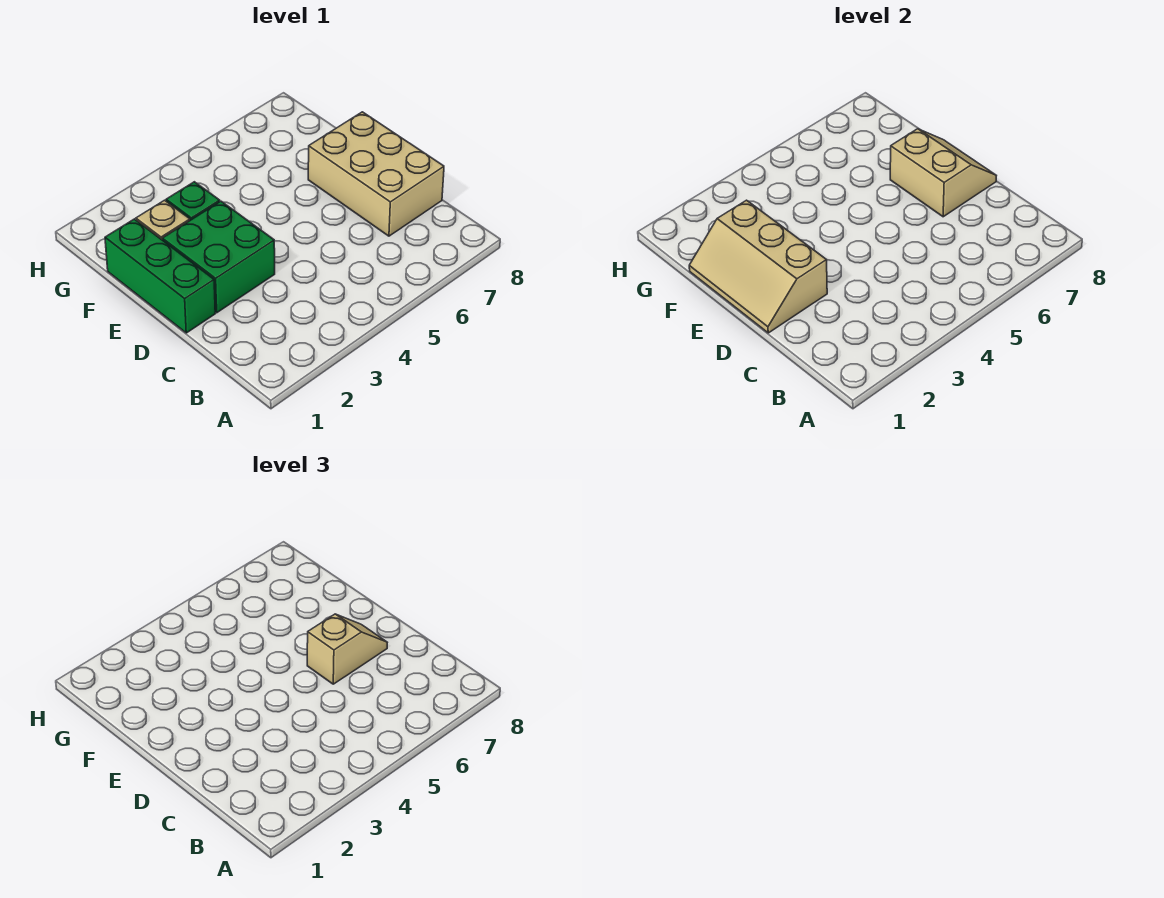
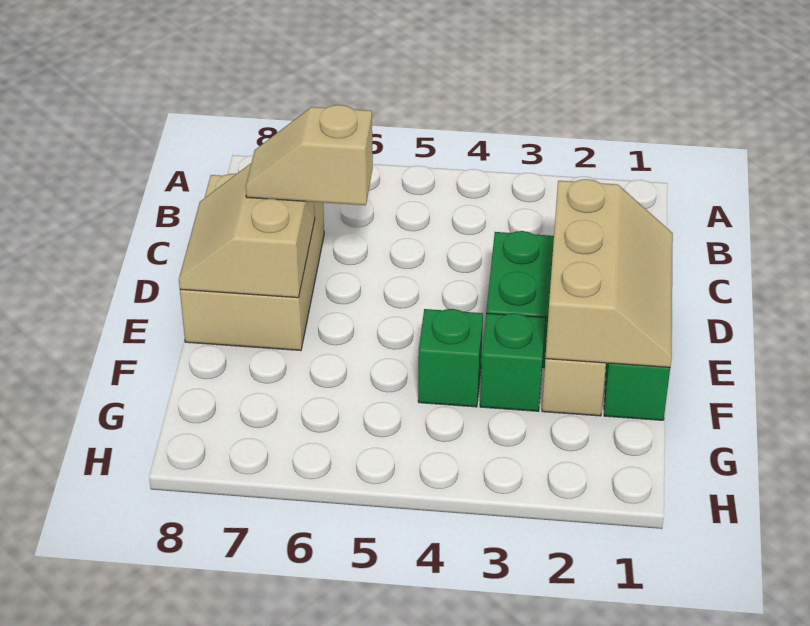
none -> green 1x1 brick [418,309,483,407]

